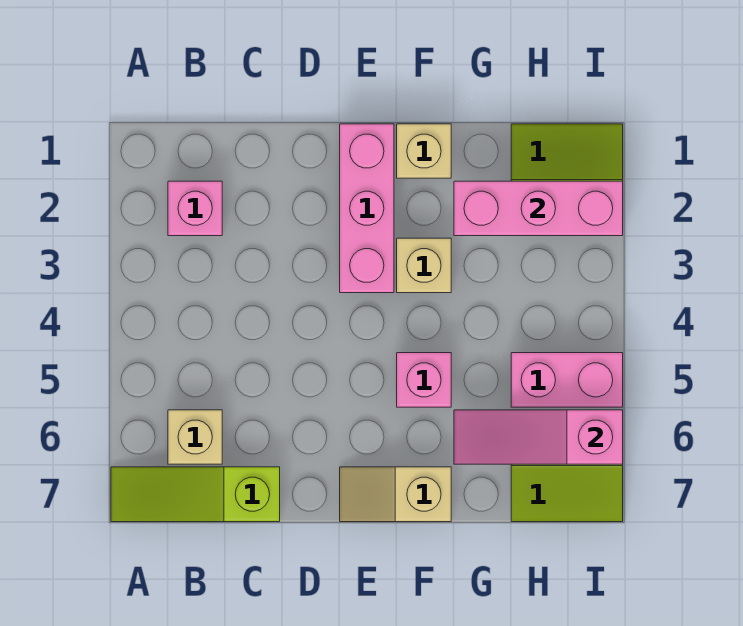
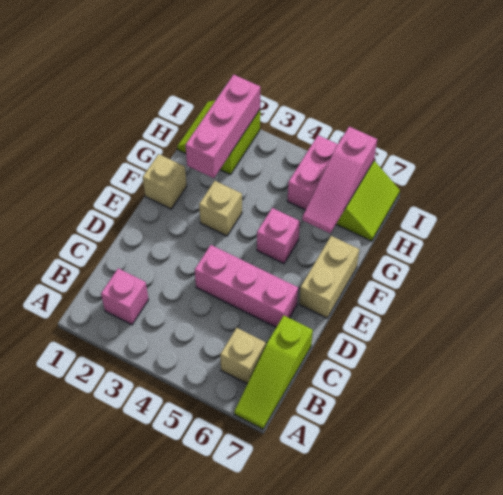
pink 1x3 brick [340,124,394,293] -> pink 1x3 brick moved to [195,245,298,327]
tan 1x2 slope [340,467,451,522] -> tan 1x2 brick [299,236,359,318]

